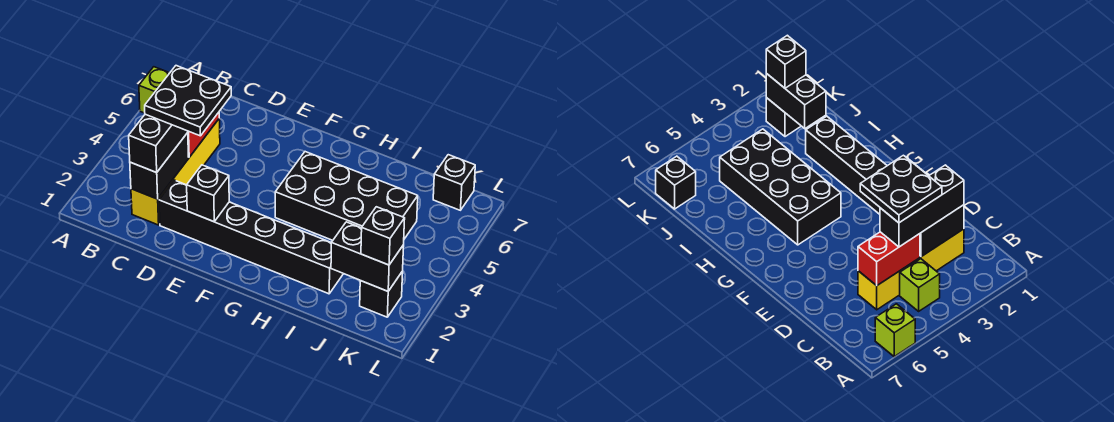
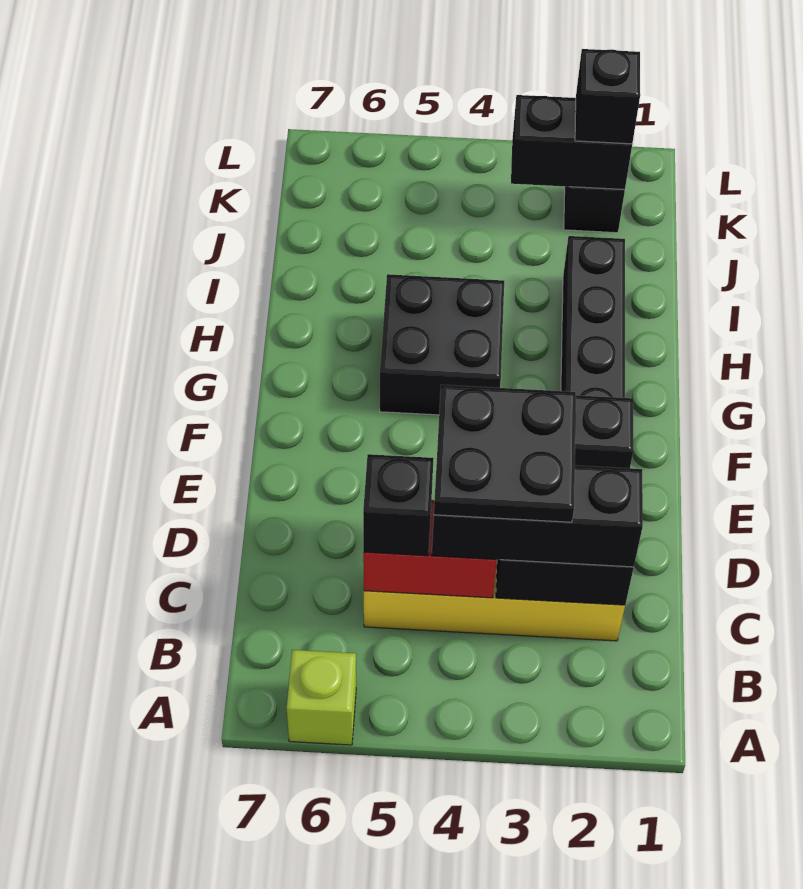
lime 1x1 brick [900,259,940,311] -> none
black 2x4 brick [275,152,418,240] -> black 2x2 brick [380,274,504,415]
black 1x2 brick [331,222,404,291] -> black 1x2 brick turned to [511,95,632,190]
black 1x1 brick [433,155,475,210] -> black 1x1 brick moved to [363,454,434,556]

